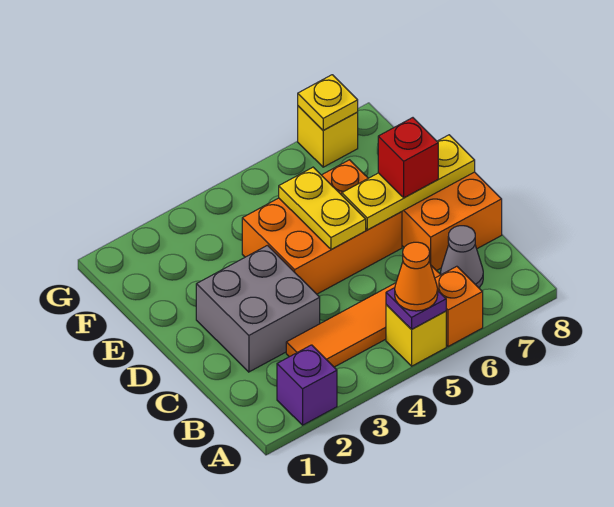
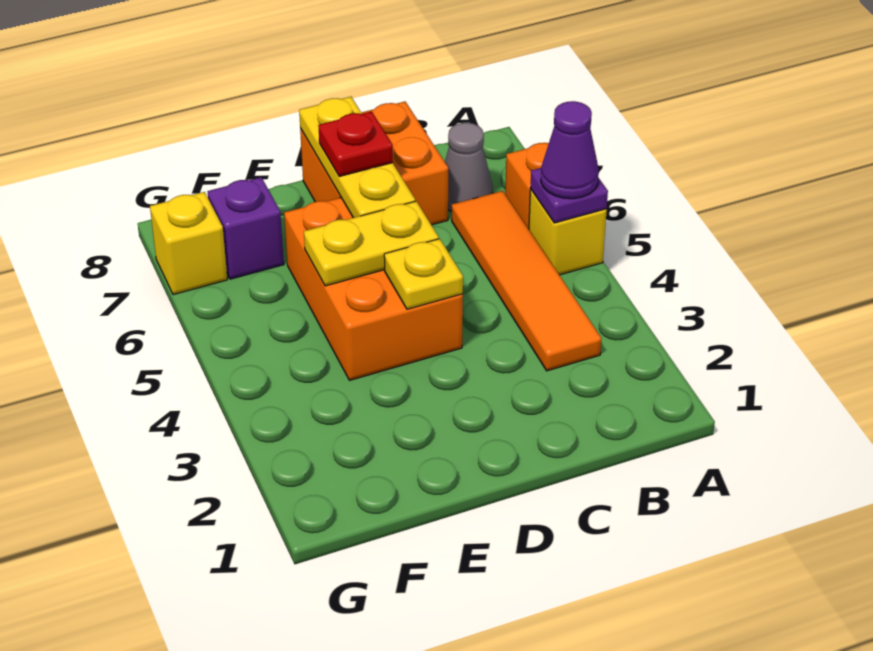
purple 1x1 brick [277,345,337,425] -> purple 1x1 brick moved to [208,177,284,279]
orange 1x1 cone [395,242,438,311] -> purple 1x1 cone [541,101,599,199]
grey 2x2 brick [196,245,320,372] -> none
red 1x1 brick [378,118,438,198] -> red 1x1 plate [318,111,393,177]
yellow 1x1 plate [298,75,358,130] -> yellow 1x1 plate moved to [384,239,463,309]

